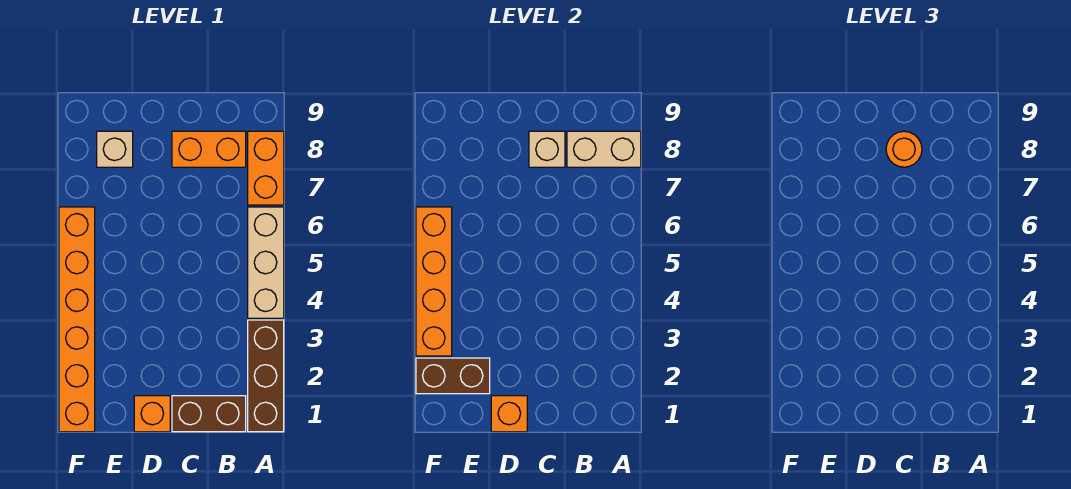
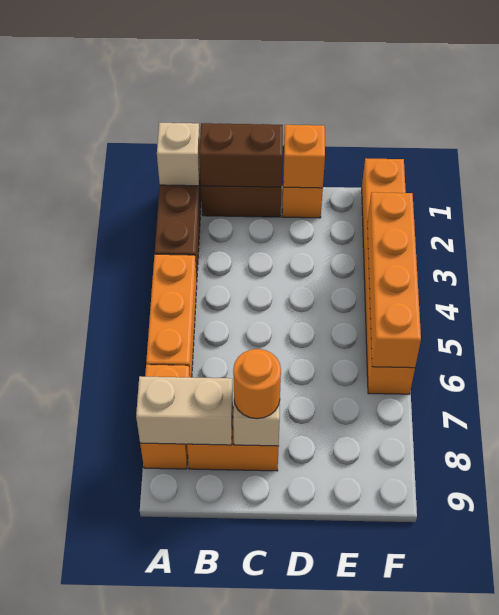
tan 1x3 brick [248,207,284,318] -> orange 1x3 brick [146,254,197,377]
brown 1x2 brick [416,358,490,394] -> brown 1x2 brick moved to [199,123,283,187]
tan 1x1 brick [97,131,133,167] -> tan 1x1 brick moved to [157,123,200,186]

